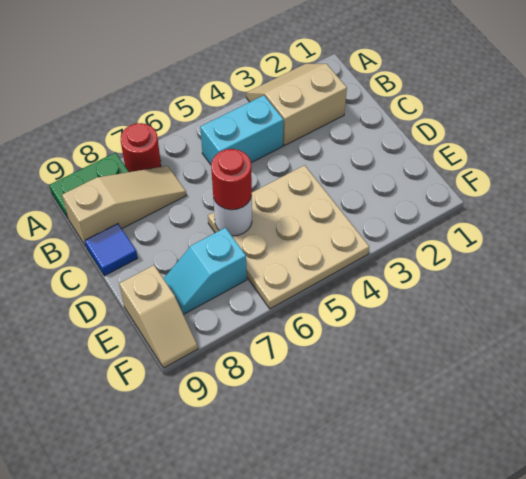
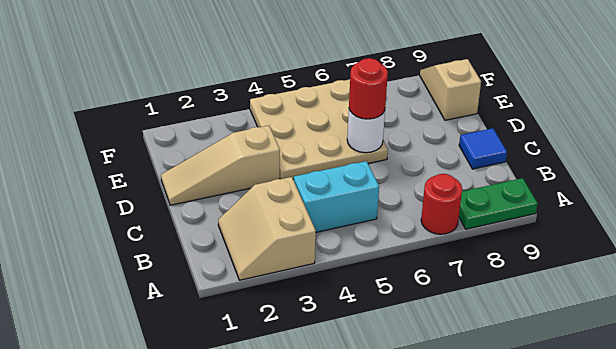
tan 2x2 slope [246,64,347,146] -> tan 2x2 slope turned to [218,177,316,280]
tan 1x3 slope [62,166,186,246] -> tan 1x3 slope moved to [161,126,280,205]
cyan 1x2 slope [164,228,247,315] -> none

